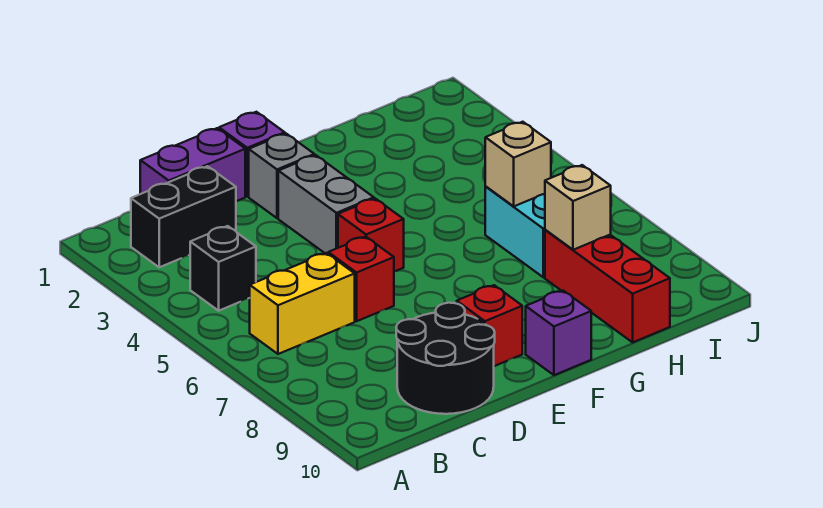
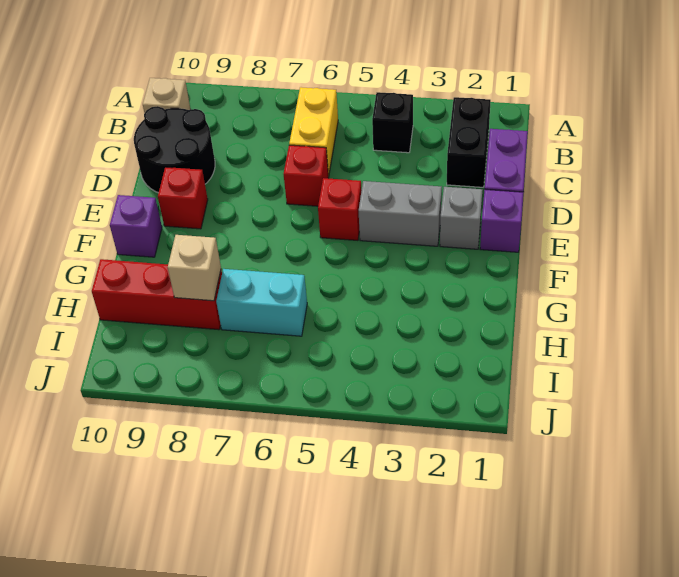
tan 1x1 brick [485,122,551,206] -> tan 1x1 brick moved to [143,78,191,113]

